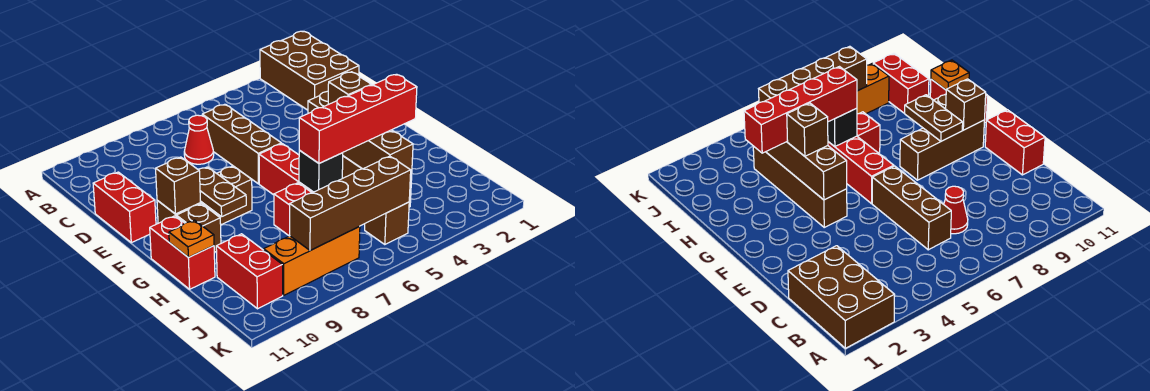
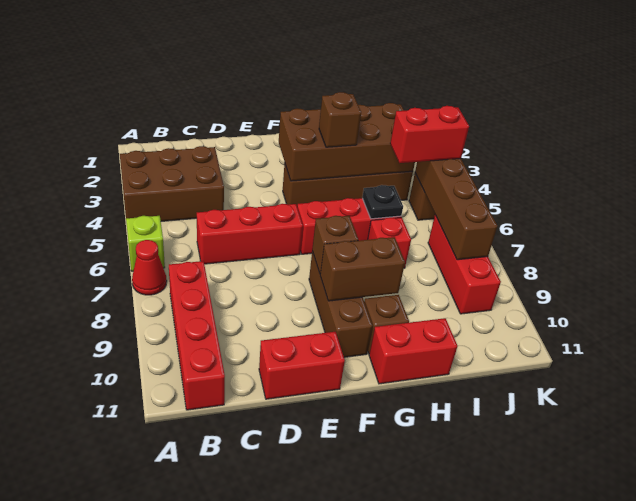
brown 2x3 brick [260,31,359,110] -> brown 2x3 brick moved to [120,146,224,221]
none -> lime 1x1 brick [126,216,165,271]
brown 1x3 brick [202,104,282,184] -> red 1x3 brick [197,204,303,264]
red 1x1 cone [184,115,214,164] -> red 1x1 cone moved to [132,240,167,295]
brown 1x4 brick [308,91,413,176] -> brown 2x4 brick [279,103,415,181]
brown 1x2 plate [198,167,246,217] -> brown 1x2 brick [320,237,405,301]
brown 1x1 brick [156,157,200,214] -> brown 1x1 brick moved to [312,216,358,273]
red 1x4 brick [299,74,417,163] -> red 1x4 brick moved to [169,261,225,410]
black 1x1 brick [299,150,343,192] -> black 1x1 plate [362,185,403,219]
orange 1x1 plate [169,220,214,257] -> none
red 1x2 brick [216,234,283,309] -> red 1x2 brick moved to [390,106,469,163]
orange 1x3 brick [264,226,360,295] -> red 1x3 brick [428,215,501,314]

